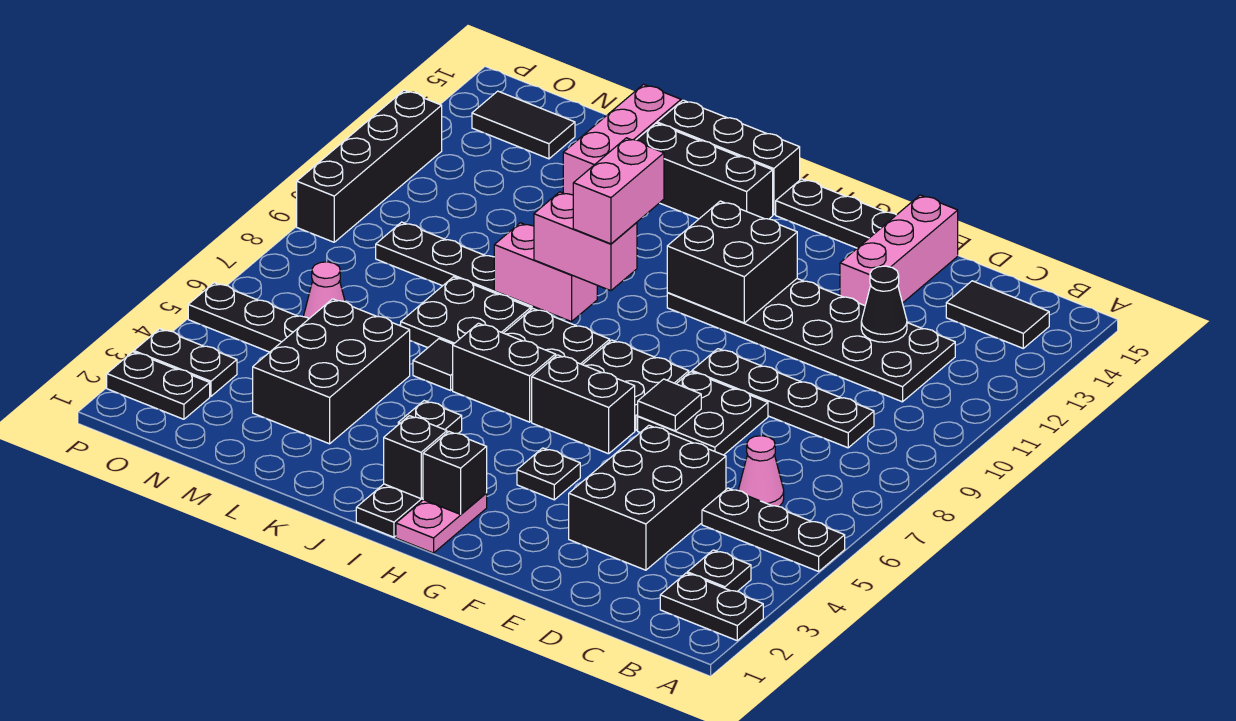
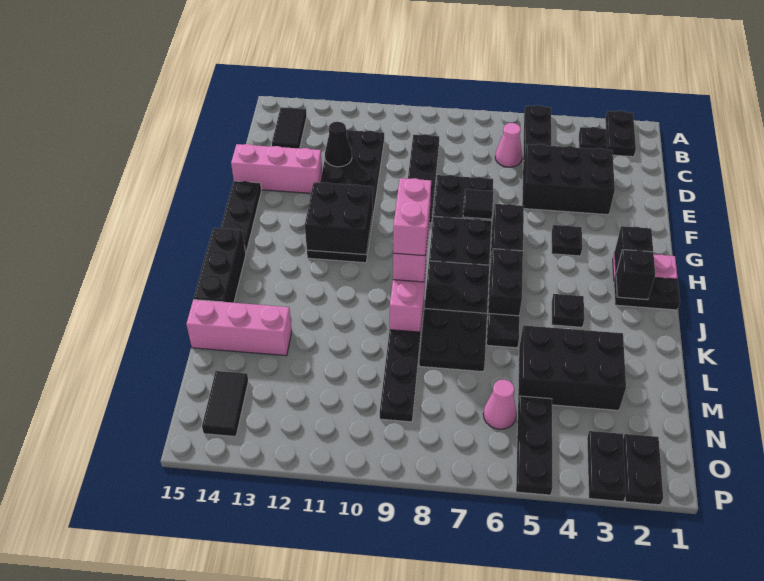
pink 1x2 brick [573,138,664,244] -> pink 1x2 brick turned to [393,178,431,256]
black 1x3 brick [637,123,773,219] -> none
black 1x4 brick [297,90,442,242] -> none

